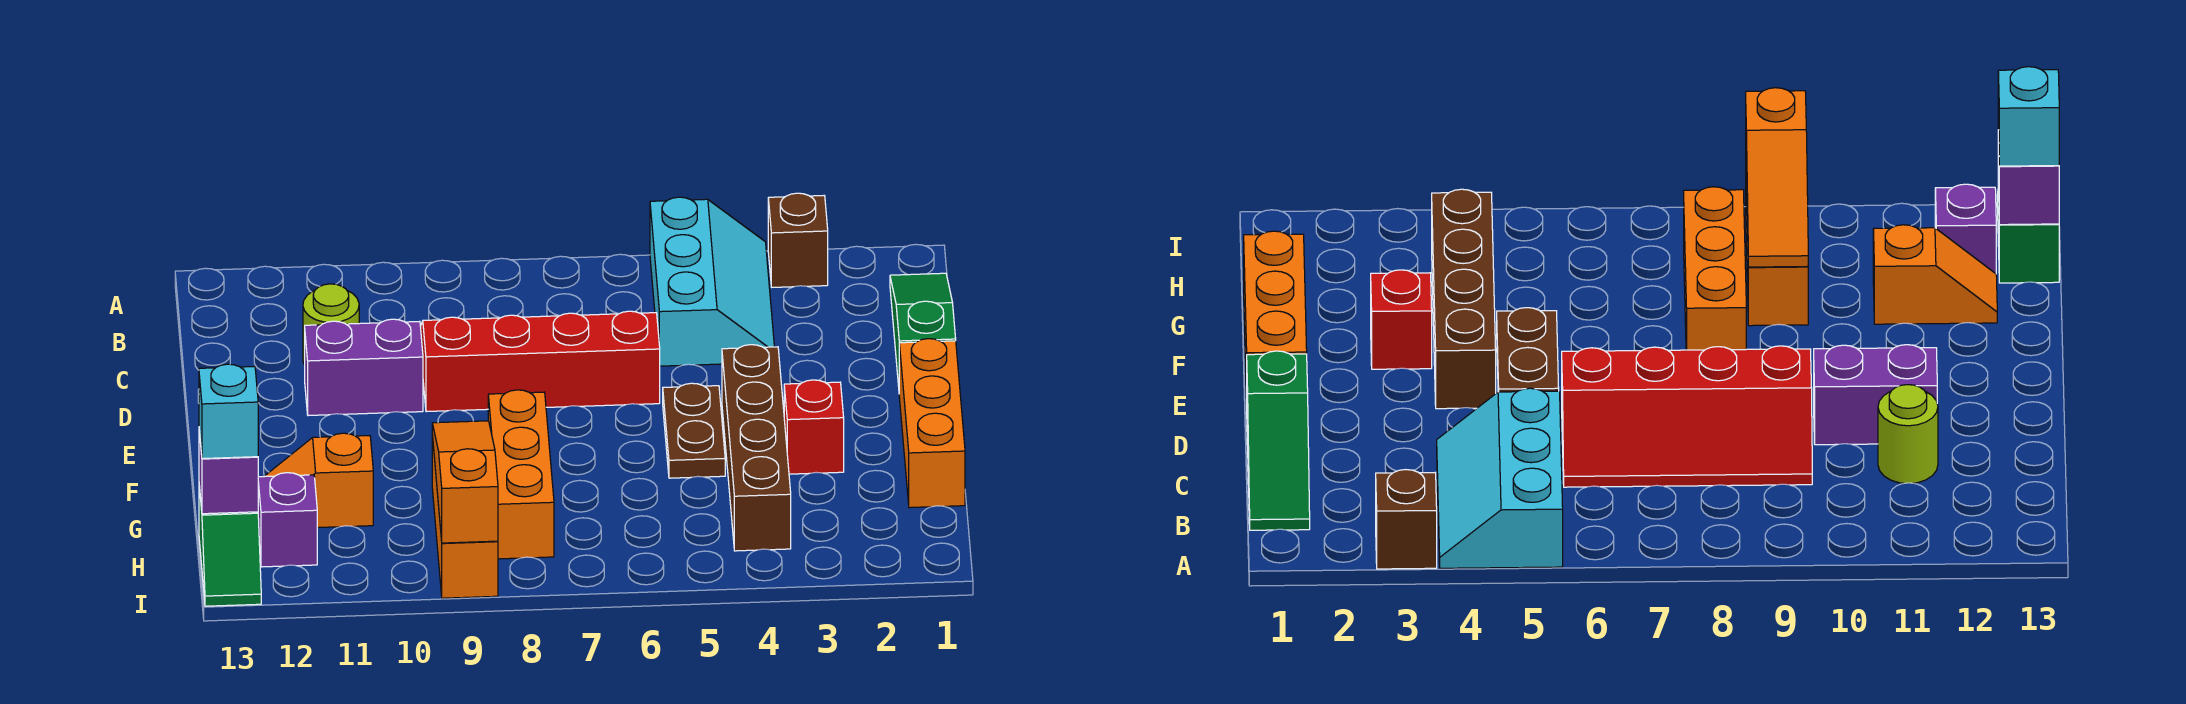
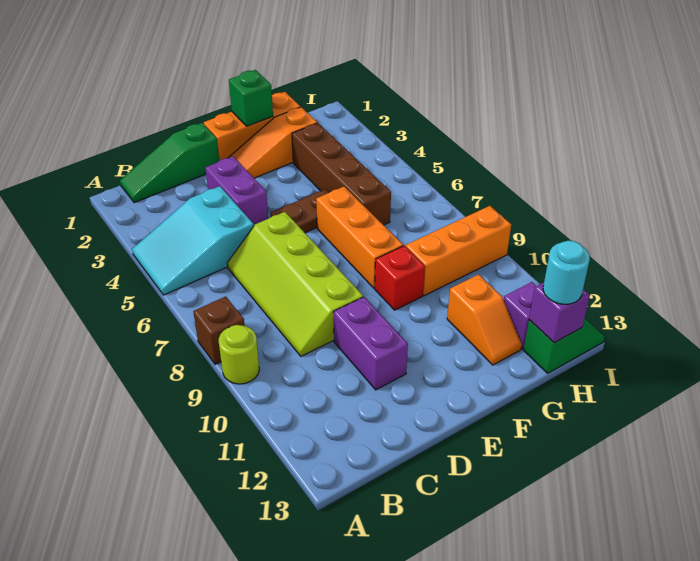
brown 1x1 brick [768,193,828,287] -> brown 1x1 brick moved to [193,296,245,364]
cyan 2x3 slope [650,197,774,366] -> cyan 2x3 slope turned to [132,186,254,295]
red 2x4 slope [420,311,660,412] -> lime 2x4 slope [227,212,363,356]
lime 1x1 round brick [303,284,359,365] -> lime 1x1 round brick moved to [219,325,259,384]
none -> purple 1x2 brick [205,156,268,225]
brown 1x4 brick [722,345,791,551] -> brown 1x4 brick turned to [292,123,391,225]
none -> green 1x1 brick [229,70,273,126]
red 1x1 brick [784,380,844,474] -> red 1x1 brick moved to [375,246,425,310]
orange 1x3 brick [488,390,554,559] -> orange 1x3 brick turned to [316,187,403,288]
orange 1x3 slope [432,421,498,543] -> orange 1x3 slope moved to [228,107,317,178]
cyan 1x1 brick [199,364,258,459] -> cyan 1x1 round brick [543,241,590,304]

